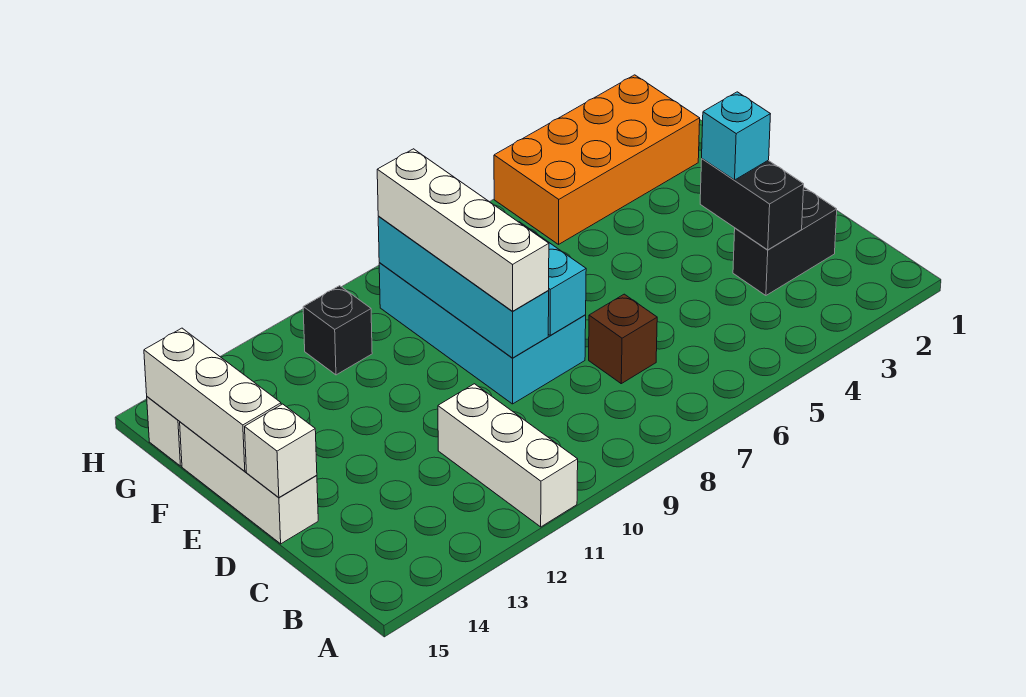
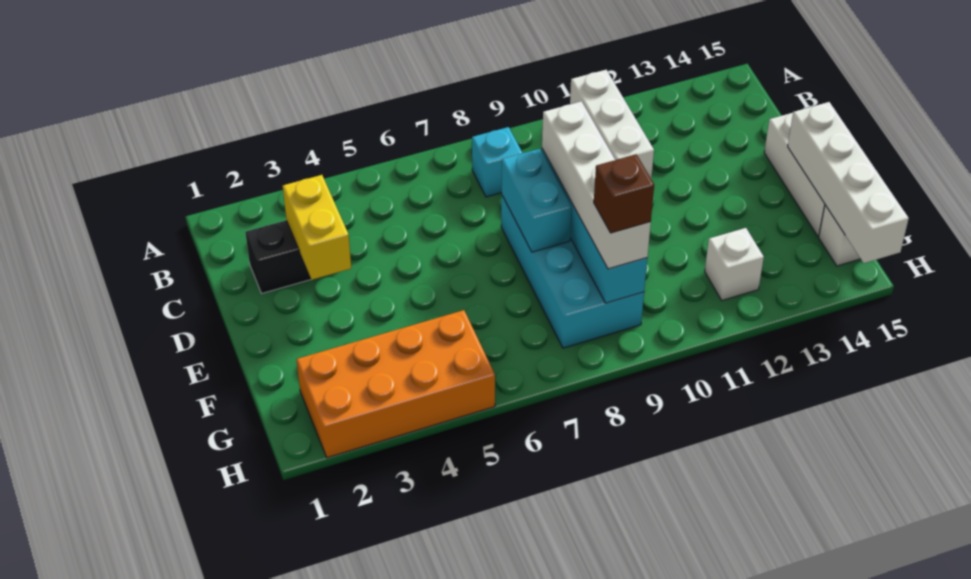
black 1x2 brick [700,159,804,250] -> yellow 1x2 brick [283,175,351,280]
brown 1x1 brick [589,294,657,384] -> brown 1x1 brick moved to [594,154,654,233]
cyan 1x1 brick [702,92,770,180] -> cyan 1x1 brick moved to [472,127,522,197]
white 1x1 brick [245,404,317,497] -> white 1x1 brick moved to [705,228,764,300]
white 1x3 brick [144,328,281,471] -> white 1x4 brick [788,102,909,263]
black 1x1 brick [303,286,372,375] -> none

